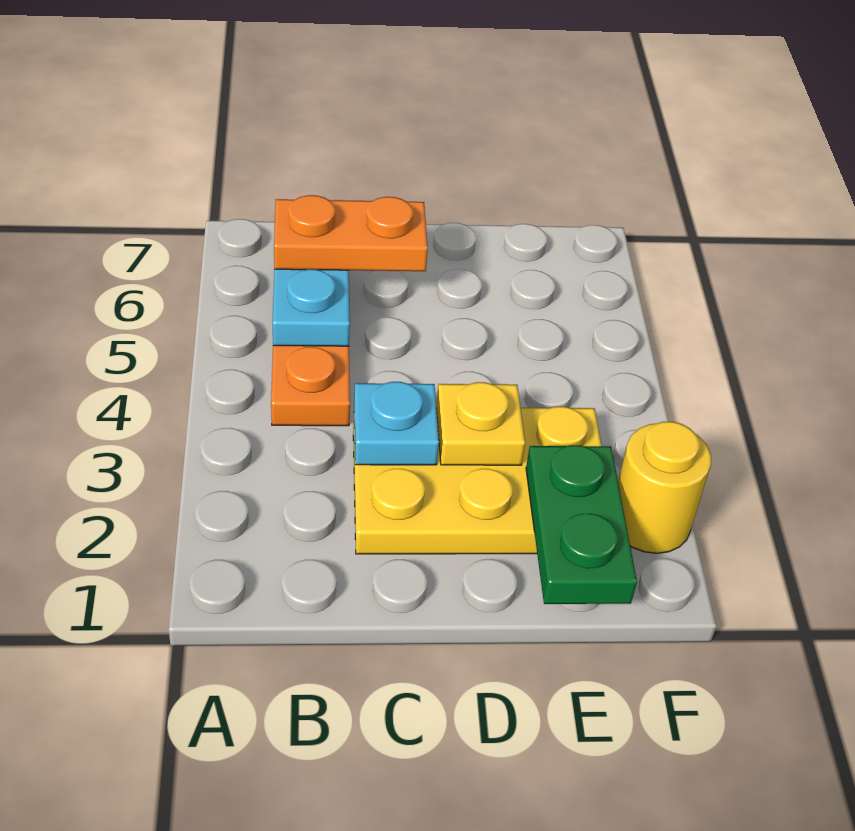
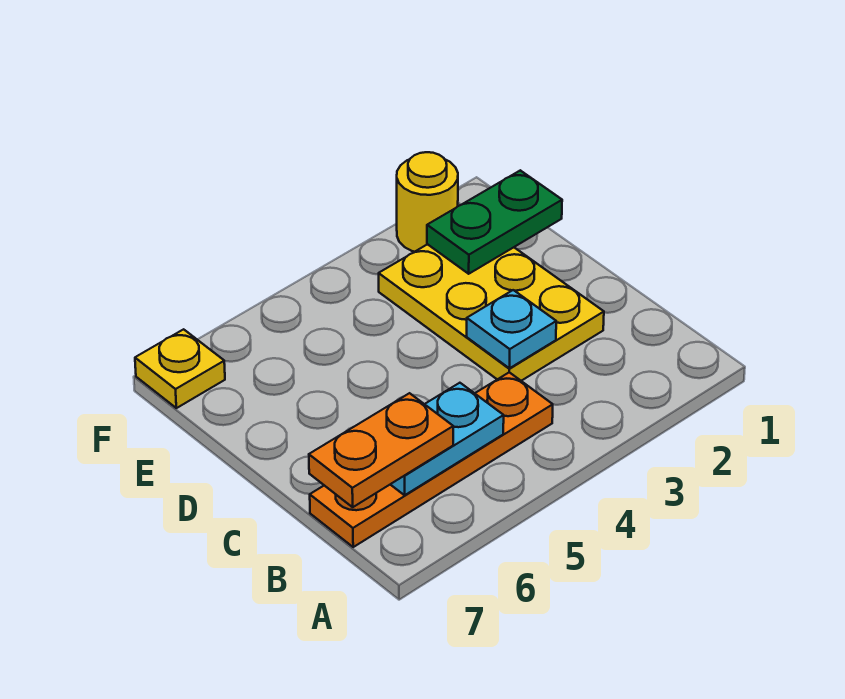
orange 1x2 plate [274,195,428,271] -> orange 1x2 plate turned to [309,393,453,507]
yellow 1x1 plate [436,382,525,465] -> yellow 1x1 plate moved to [135,329,225,408]

